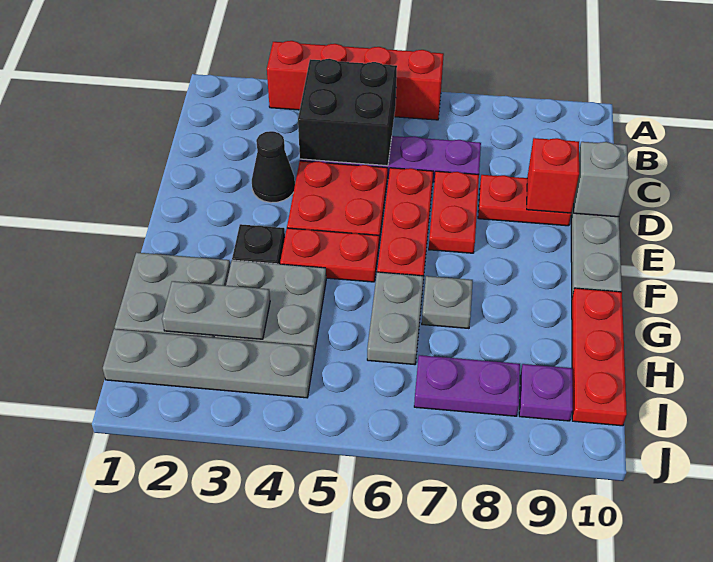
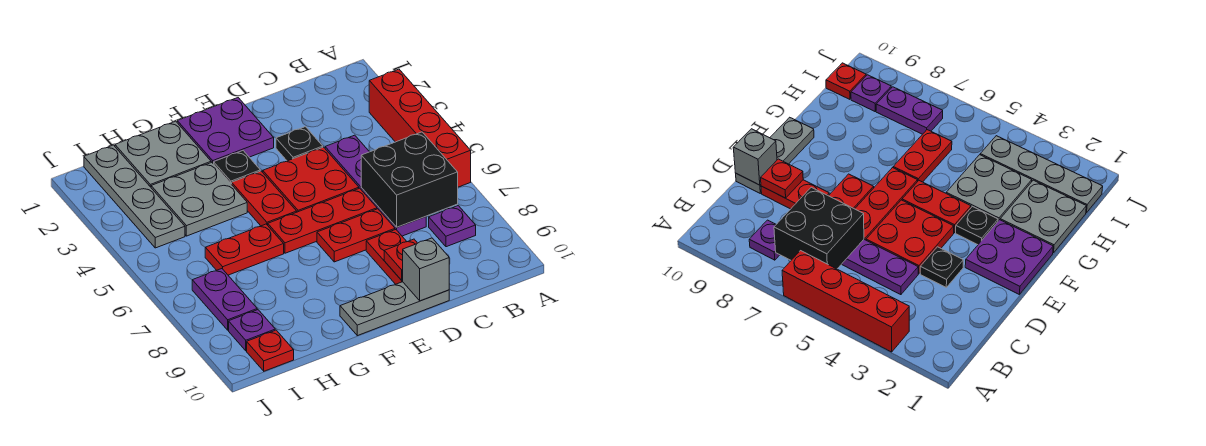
black 2x2 brick [298,59,397,166] -> black 2x2 brick moved to [361,132,458,227]
none -> purple 1x1 plate [429,206,476,247]
black 1x1 cone [252,131,295,203] -> black 1x1 plate [276,127,323,161]
red 1x1 brick [527,138,579,213] -> red 1x1 plate [384,239,417,280]
none -> purple 2x2 plate [177,98,274,164]
grey 1x2 plate [367,272,424,365] -> red 1x2 plate [205,224,284,275]
grey 1x1 plate [422,276,473,328] -> none
red 1x3 plate [572,288,627,426] -> red 1x1 plate [247,330,294,371]
grey 1x2 plate [162,281,270,339] -> none

